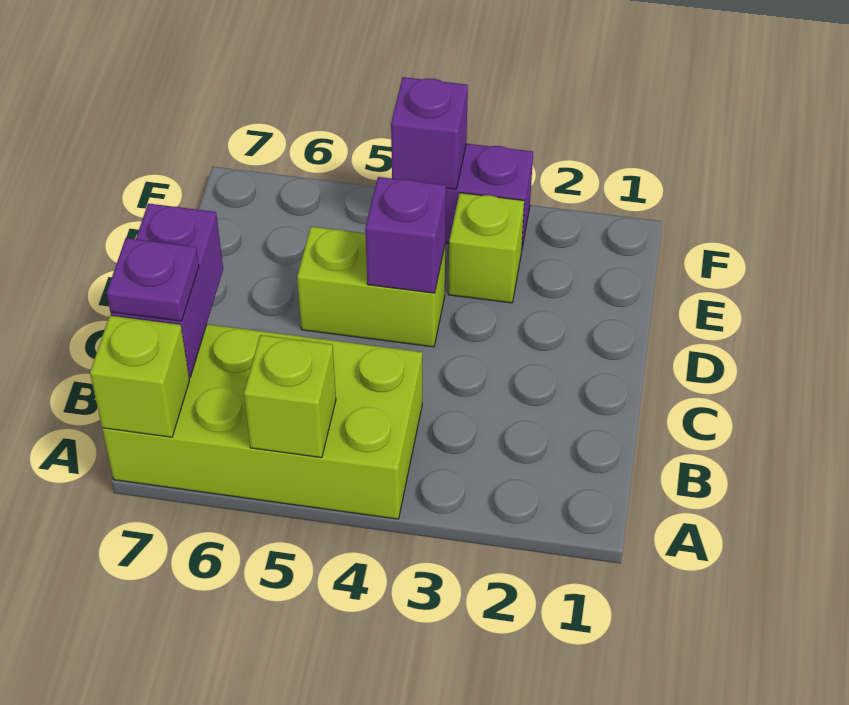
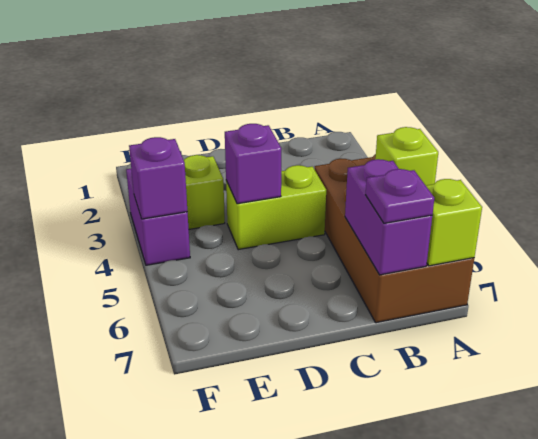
lime 2x4 brick [102,324,422,519] -> brown 2x4 brick [315,154,474,323]
purple 1x2 brick [111,204,223,378] -> purple 1x2 brick turned to [345,159,432,275]
lime 1x2 brick [297,227,445,347] -> lime 1x2 brick turned to [226,165,326,250]

